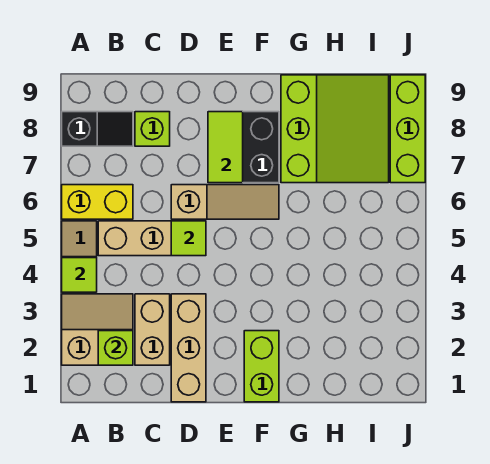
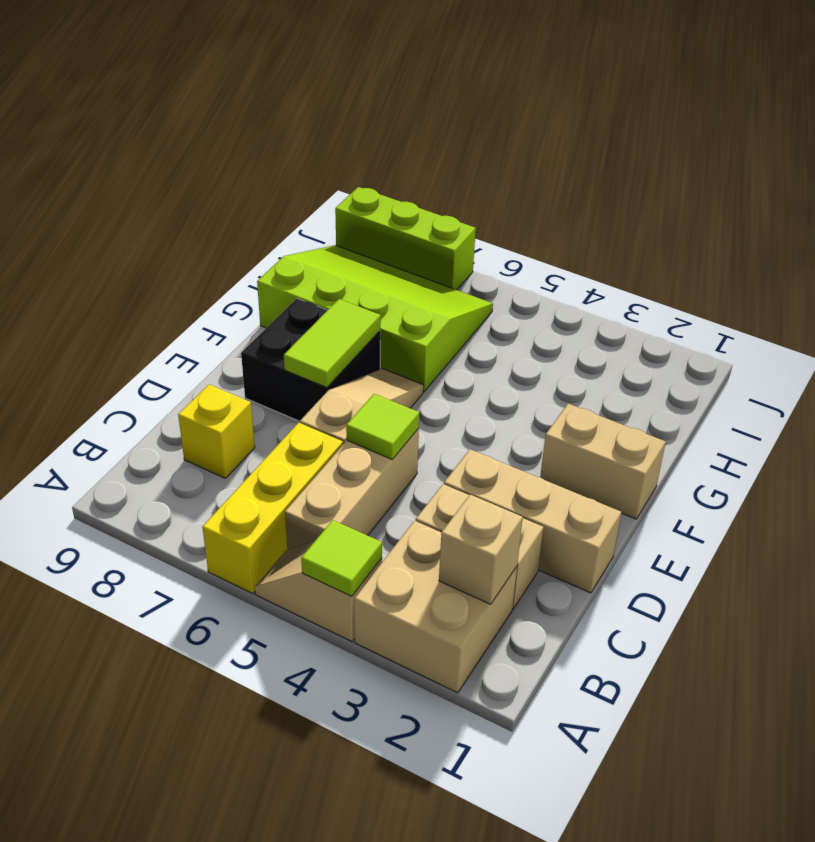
tan 2x2 slope [62,294,133,365] -> tan 2x2 brick [354,521,517,693]
yellow 1x2 brick [62,185,133,219] -> yellow 1x3 brick [202,423,343,594]
black 1x2 slope [62,112,133,146] -> none
lime 1x1 brick [98,331,133,365] -> tan 1x1 brick [439,495,523,604]
lime 1x1 brick [135,112,170,146] -> yellow 1x1 brick [178,385,255,478]
lime 1x2 tile [208,112,243,183] -> lime 1x2 tile turned to [284,299,381,388]
lime 1x2 brick [244,331,279,402] -> tan 1x2 brick [540,404,666,519]
lime 3x3 slope [281,75,389,183] -> lime 3x4 slope [257,245,493,391]

